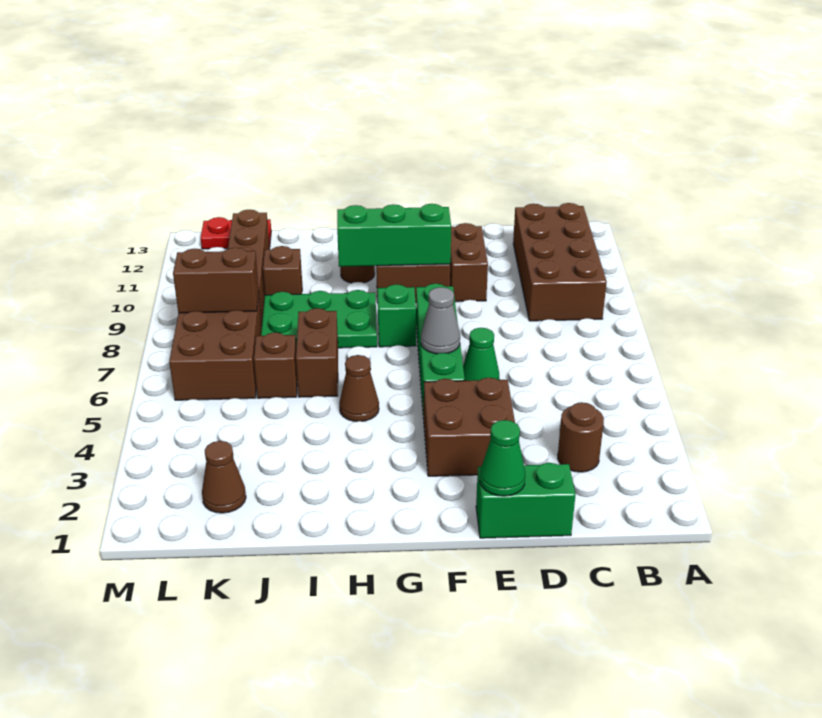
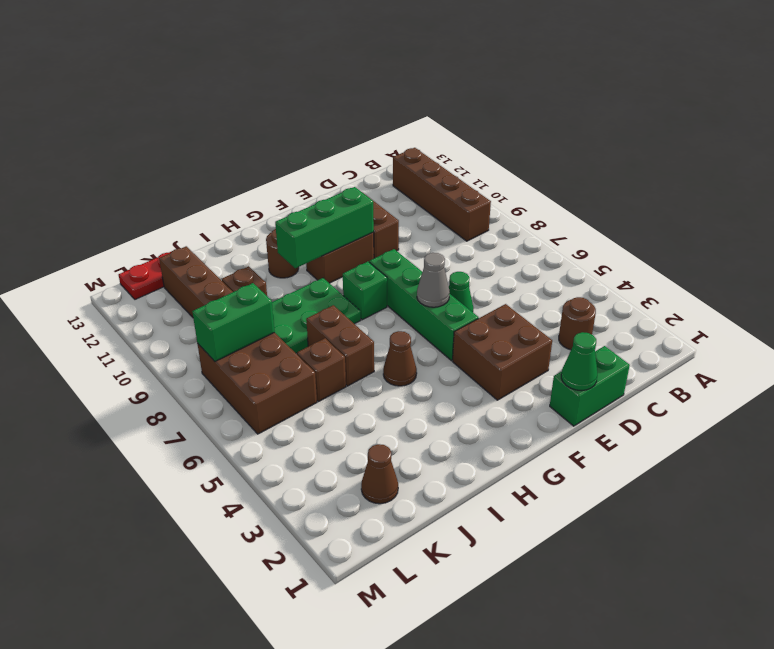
brown 2x4 brick [513,203,607,321] -> brown 1x4 brick [393,148,491,241]
brown 1x2 brick [173,248,259,313] -> green 1x2 brick [192,283,275,361]

